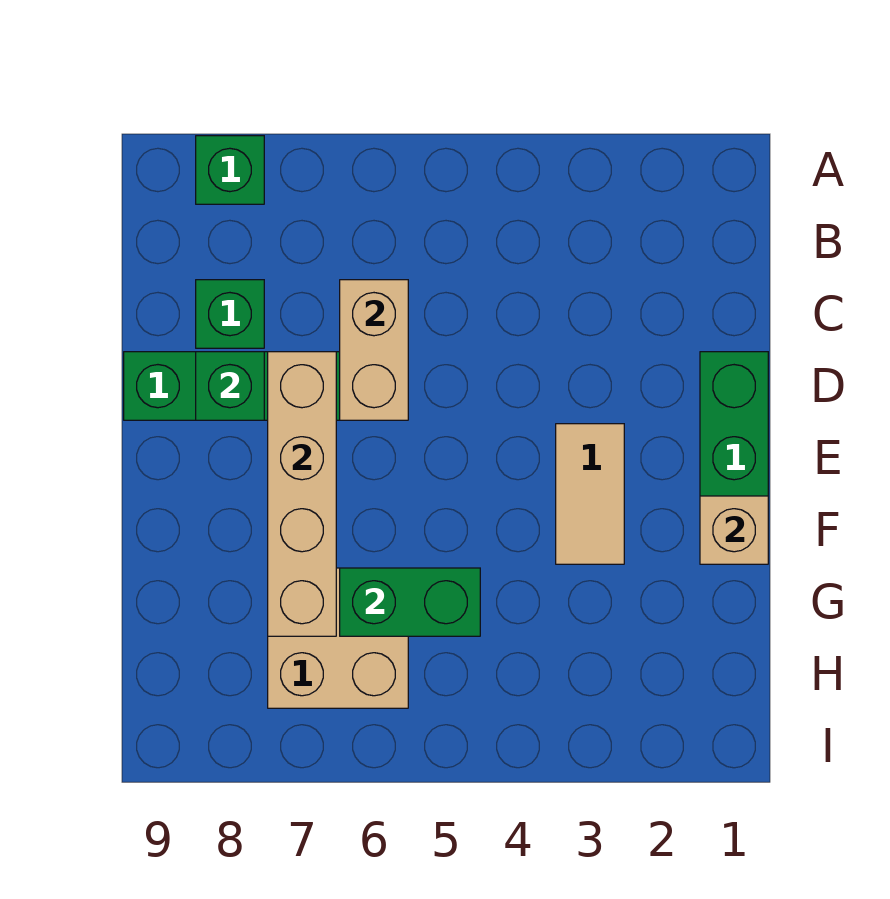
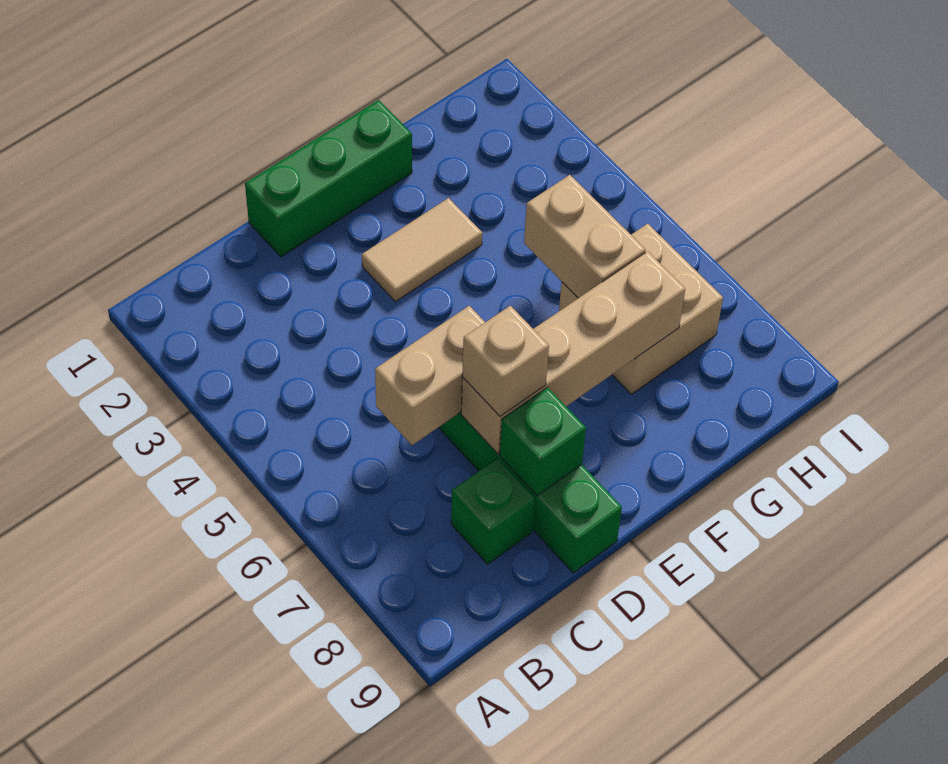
green 1x1 brick [196,136,264,204] -> none
tan 1x1 brick [700,496,768,564] -> tan 1x1 brick moved to [462,306,549,416]
green 1x2 brick [340,568,480,636] -> tan 1x2 brick [524,175,645,298]

